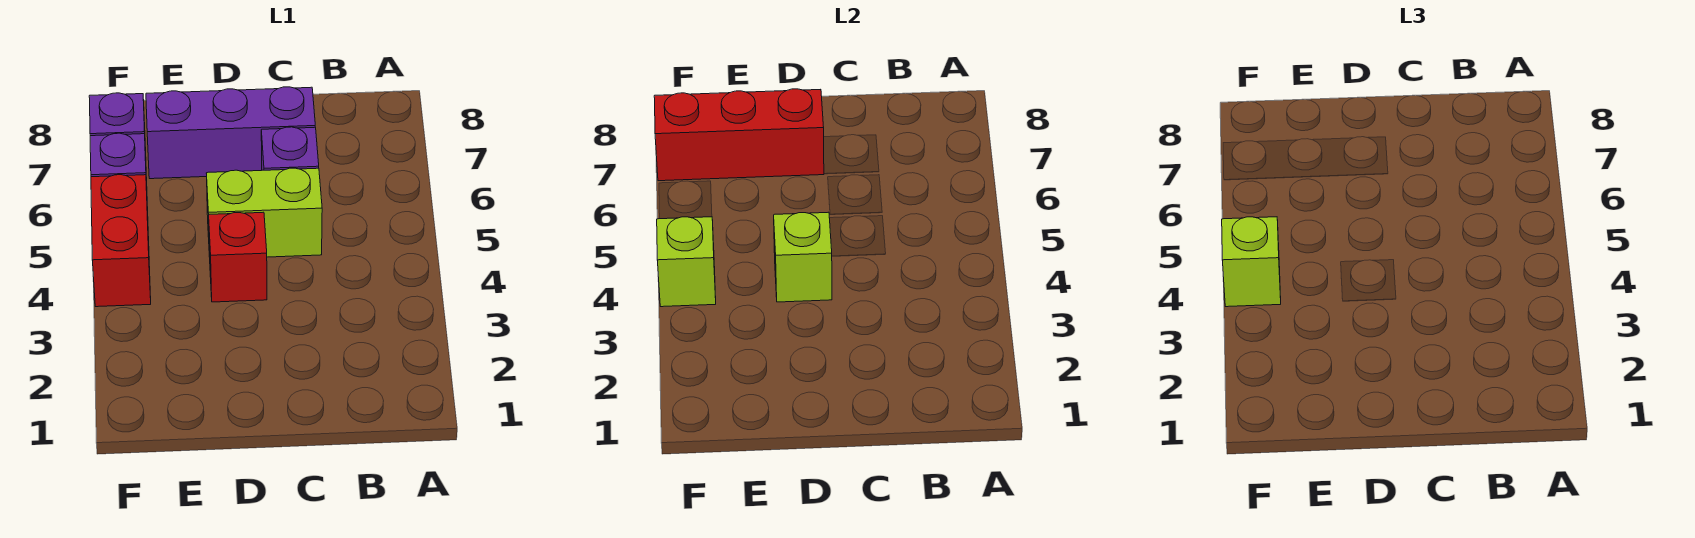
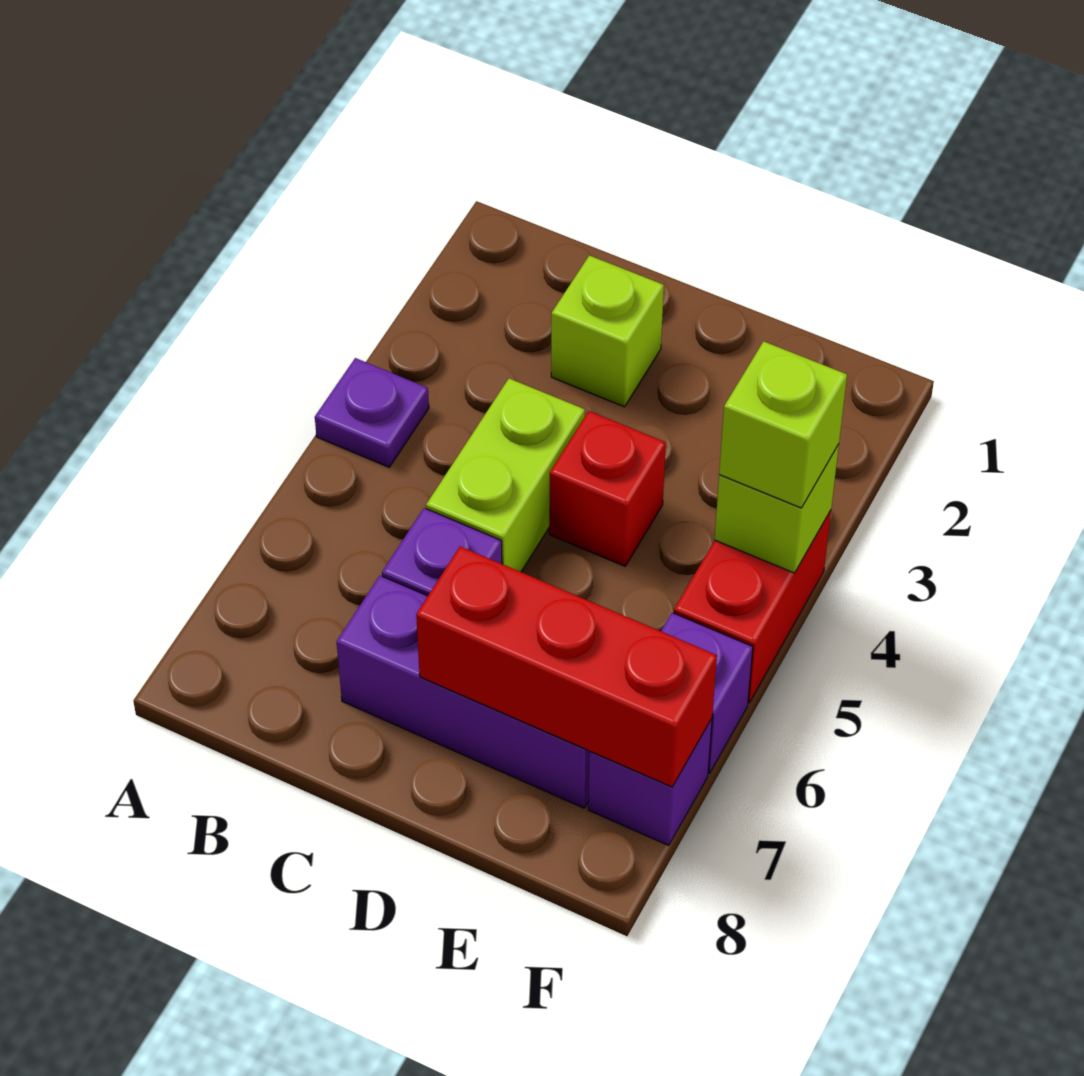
none -> purple 1x1 plate [315,358,429,467]
lime 1x2 brick [207,168,322,257] -> lime 1x2 brick turned to [426,378,585,572]
lime 1x1 brick [774,212,832,302] -> lime 1x1 brick moved to [551,255,664,407]

